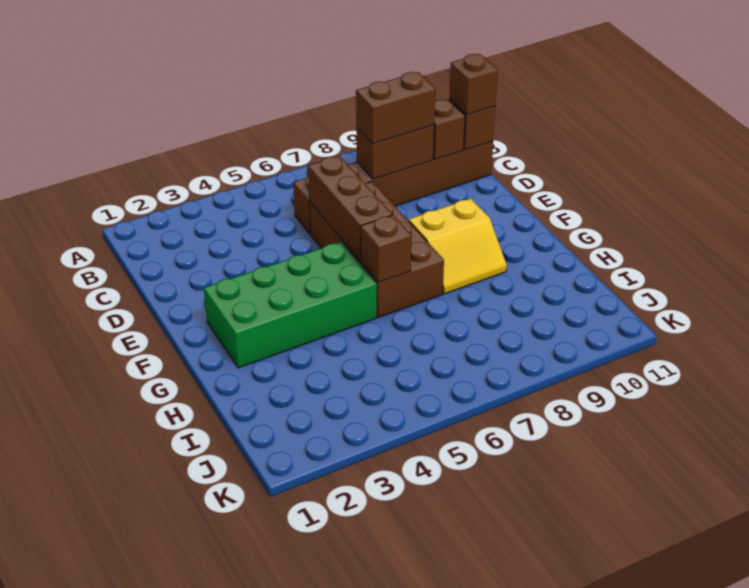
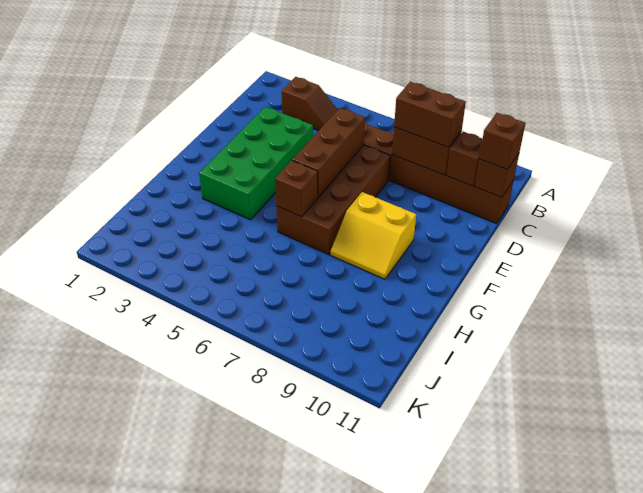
none -> brown 1x2 slope [282,77,337,131]
green 2x4 brick [204,242,377,368] -> green 2x4 brick turned to [199,107,313,220]

